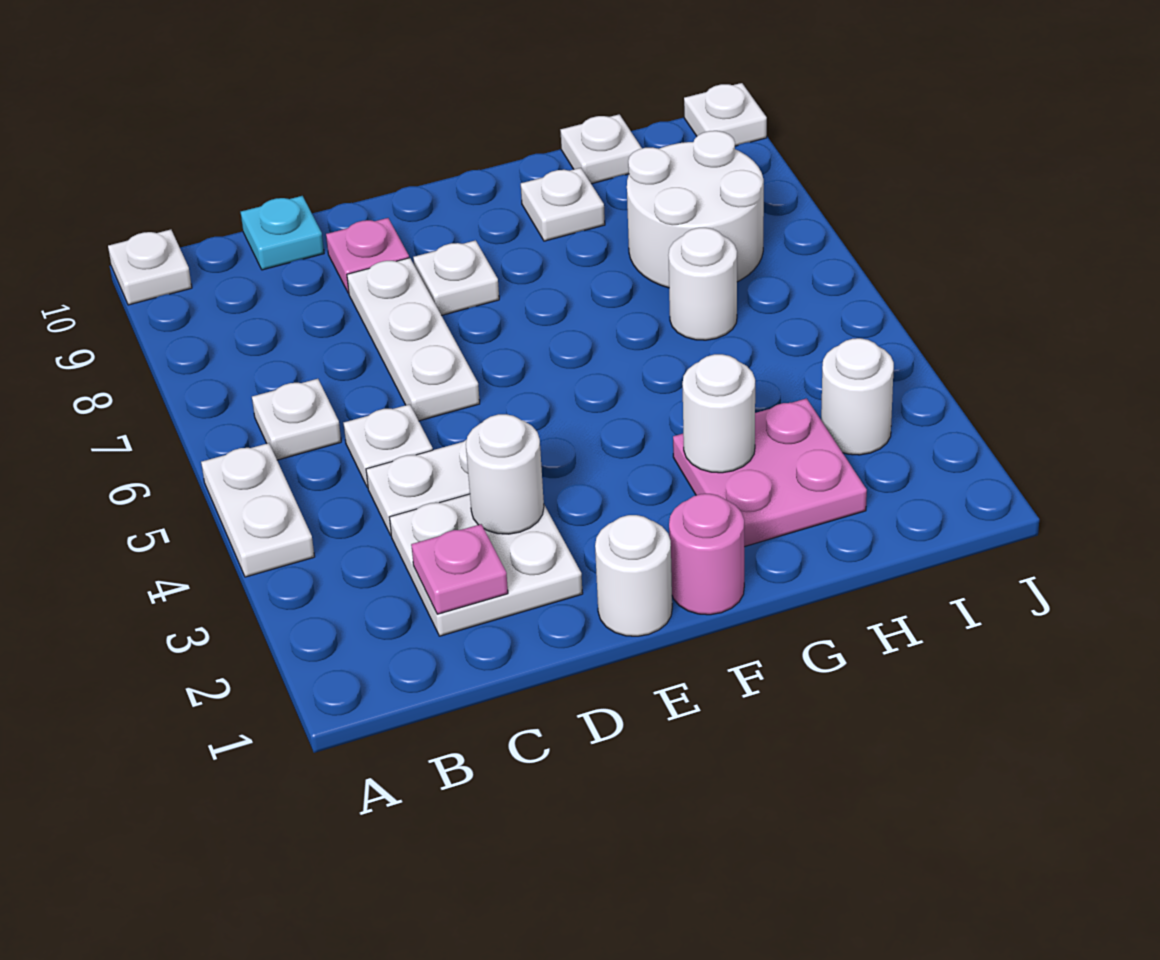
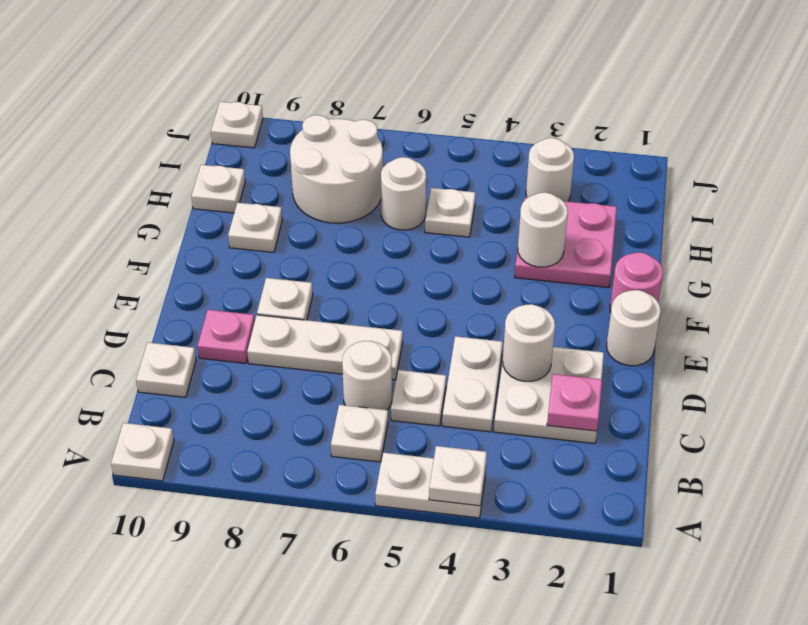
none -> white 1x1 plate [429,446,487,506]
none -> white 1x1 round brick [342,341,392,410]
cyan 1x1 plate [241,196,324,270] -> white 1x1 plate [136,342,196,397]
none -> white 1x1 plate [425,188,475,237]

